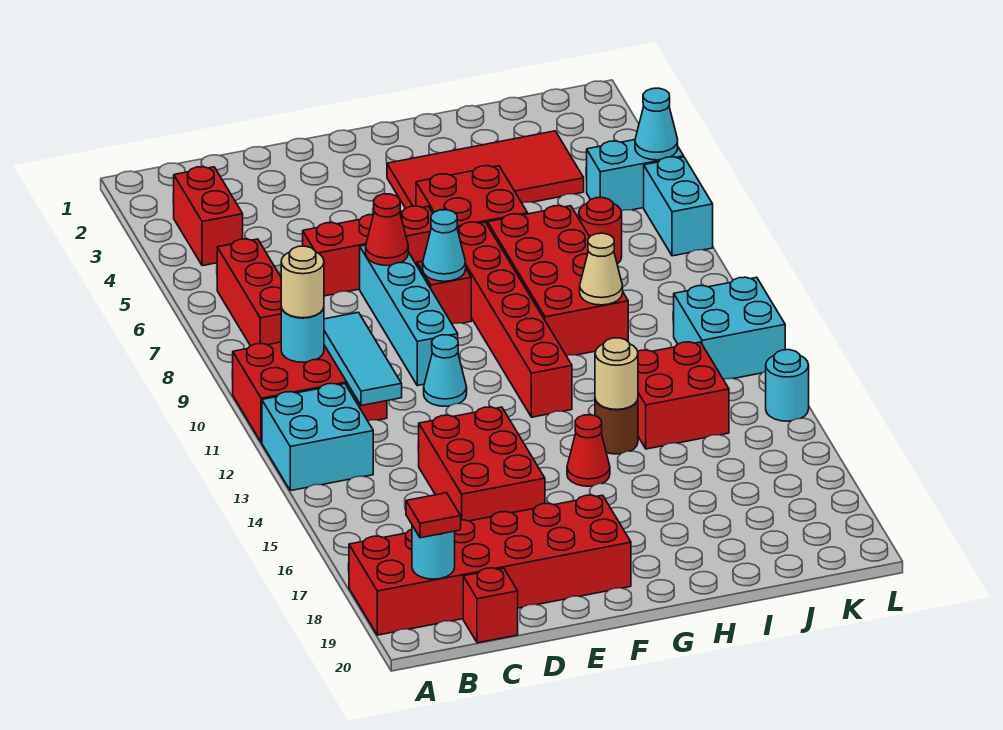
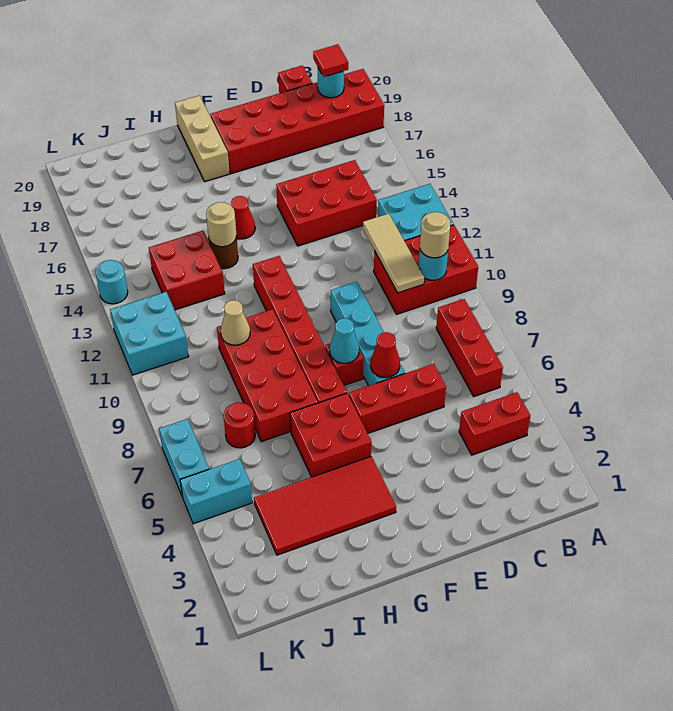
red 1x2 brick [174,167,243,266] -> red 1x2 brick turned to [459,392,530,455]
cyan 1x3 tile [324,312,402,406] -> tan 1x3 tile [363,214,424,293]
red 2x3 brick [419,407,545,521] -> red 2x3 brick turned to [276,160,377,246]
cyan 1x1 cone [424,335,467,406] -> none
none -> tan 1x3 brick [175,95,230,182]
cyan 1x1 cone [635,88,678,160] -> none

